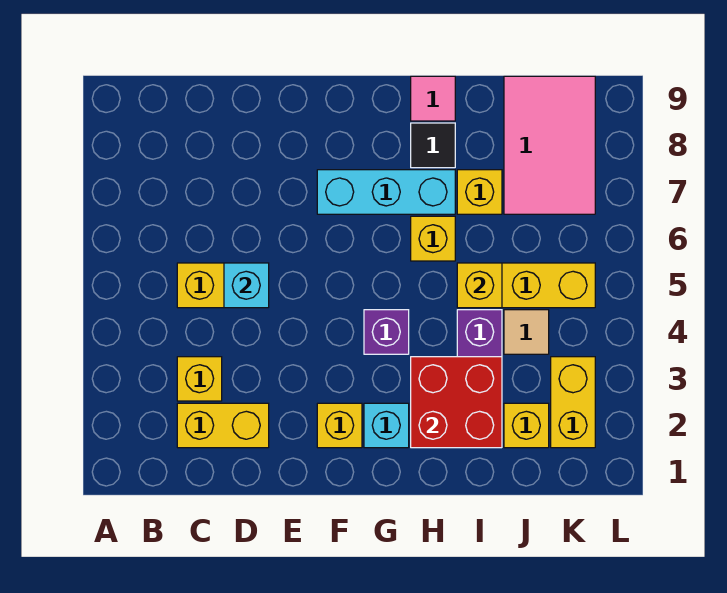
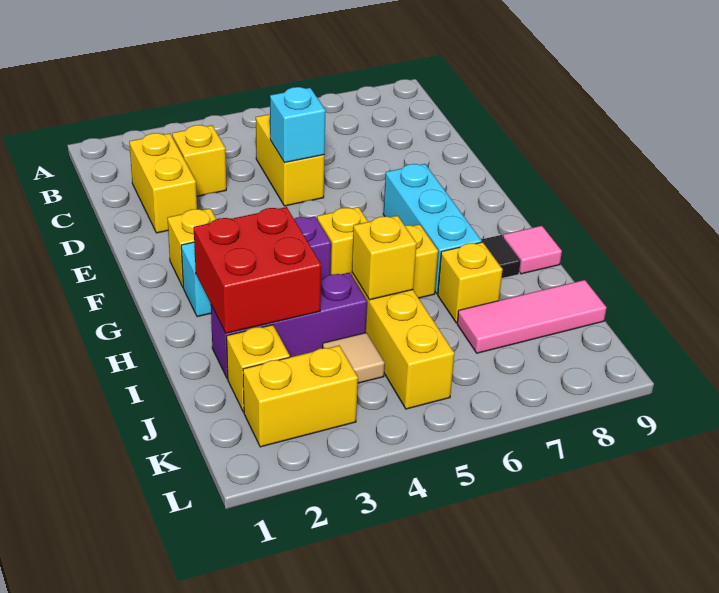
none -> yellow 1x1 brick [317,207,368,275]
pink 2x3 tile [504,76,595,214] -> pink 1x3 tile [457,280,607,353]

